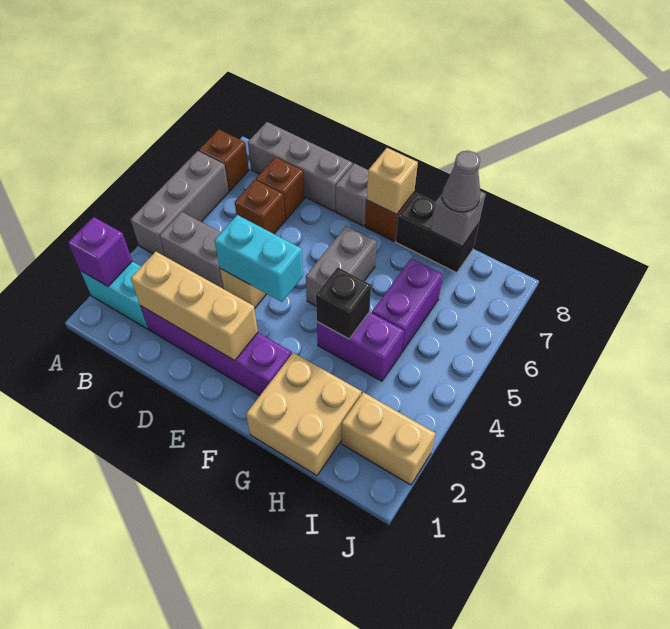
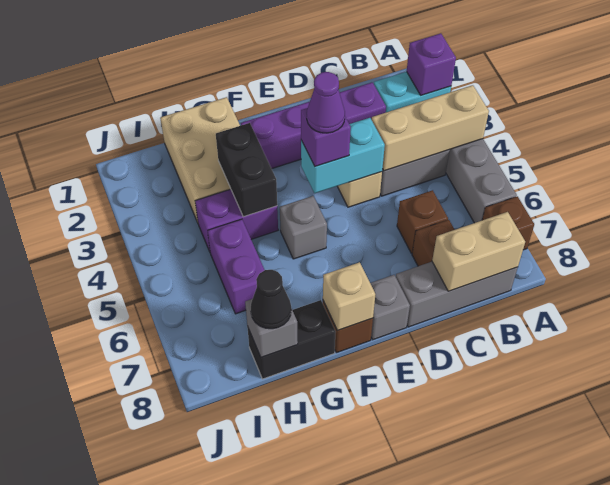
tan 1x3 brick [131,252,258,361] -> tan 1x3 brick moved to [372,85,489,171]
none -> purple 1x1 brick [301,108,351,166]
none -> purple 1x1 cone [307,72,345,133]
grey 1x2 brick [306,226,377,306] -> grey 1x1 brick [280,196,327,259]
tan 2x2 brick [246,353,362,475] -> tan 2x3 brick [160,97,240,222]
black 1x1 brick [316,267,371,339] -> black 1x2 brick [216,123,277,217]
grey 1x1 cone [442,151,480,212] -> black 1x1 cone [251,270,291,329]
tan 1x2 brick [341,392,436,485] -> tan 1x2 brick moved to [432,212,525,291]

